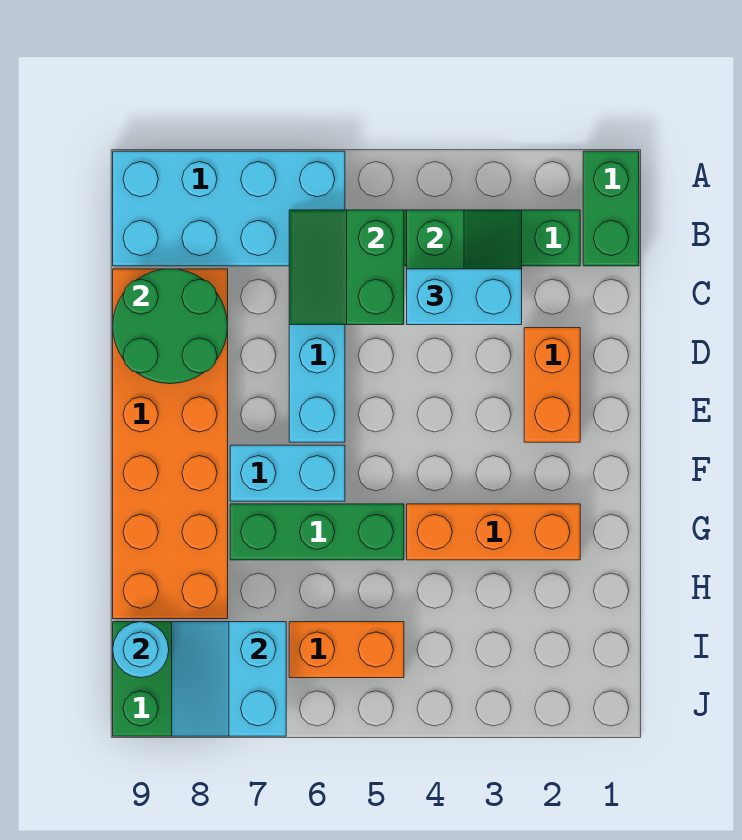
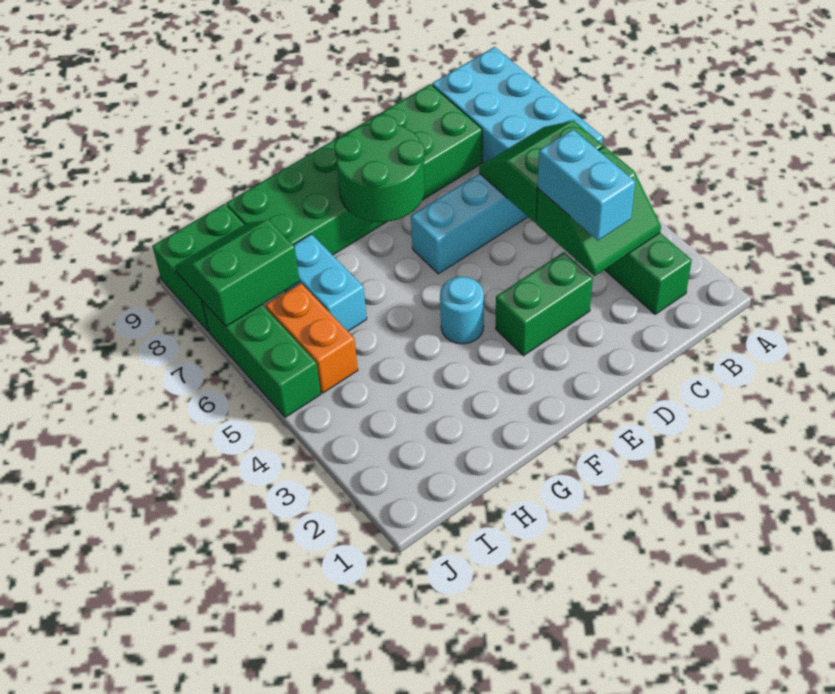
green 1x2 brick [583,151,639,266] -> green 1x2 brick moved to [496,252,593,356]
orange 2x6 brick [113,269,228,619] -> green 2x6 brick [226,84,482,255]
green 2x2 round brick [113,269,228,384] -> green 2x2 round brick moved to [334,115,425,222]
orange 1x2 brick [524,328,580,442] -> none
cyan 1x2 brick [230,445,345,501] -> cyan 1x2 brick moved to [285,234,367,331]
orange 1x3 brick [407,504,580,560] -> none
green 1x3 brick [230,504,404,560] -> green 1x3 brick moved to [202,301,321,417]
cyan 2x2 slope [172,622,286,736] -> green 2x2 slope [175,220,300,326]
cyan 1x1 round brick [113,622,169,678] -> cyan 1x1 round brick moved to [440,277,484,344]

